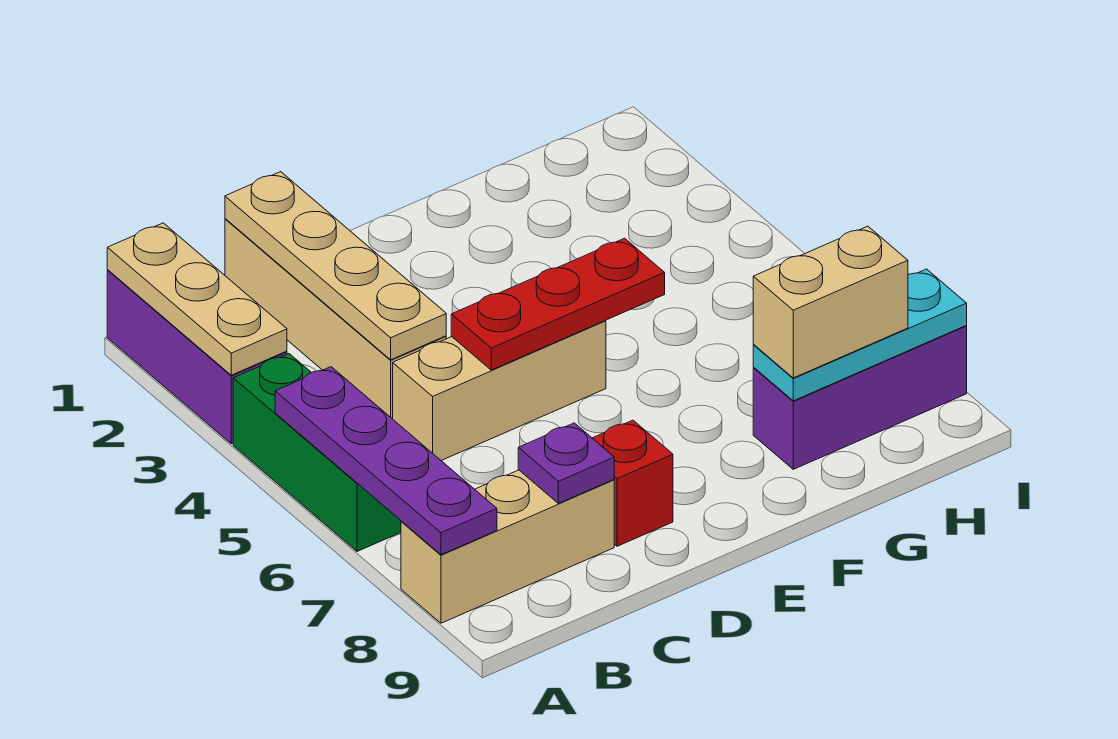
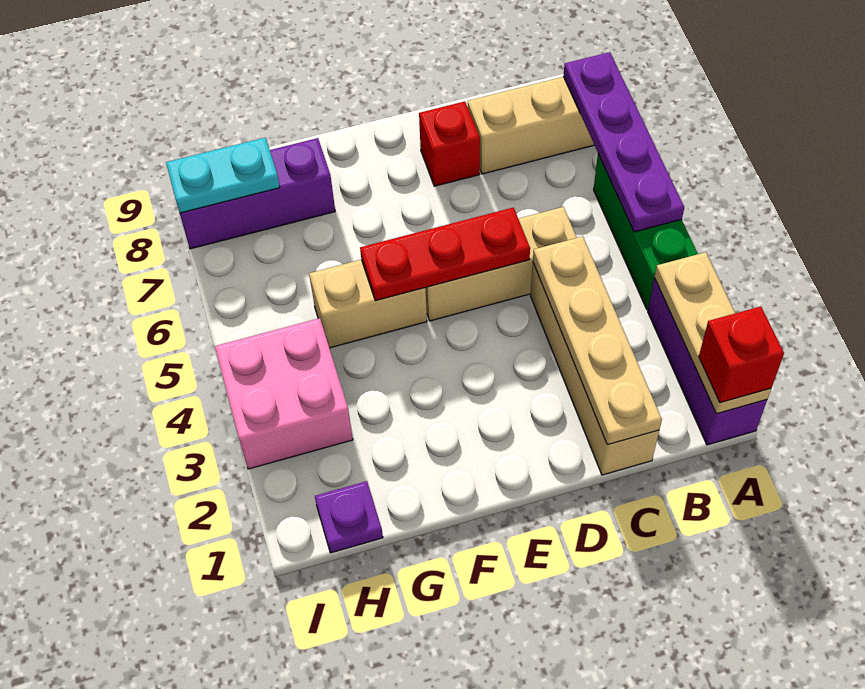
none -> red 1x1 brick [699,306,784,403]
purple 1x1 plate [518,423,614,503] -> purple 1x1 plate moved to [315,481,383,553]
cyan 1x3 plate [753,269,967,401] -> cyan 1x2 plate [166,138,280,213]
tan 1x2 brick [753,226,908,378] -> tan 1x2 brick moved to [309,260,427,348]
none -> pink 2x2 brick [215,318,353,469]

